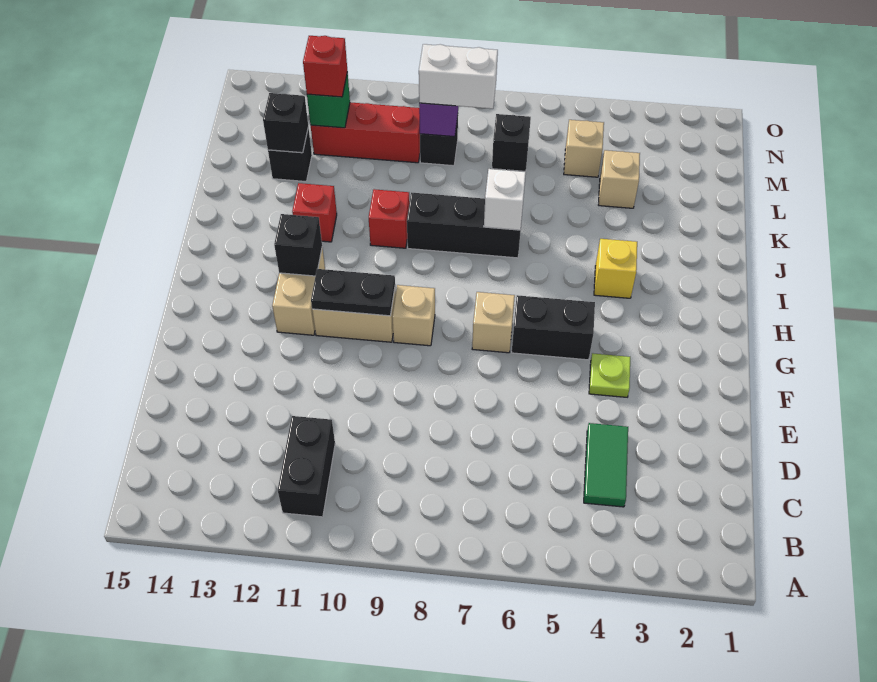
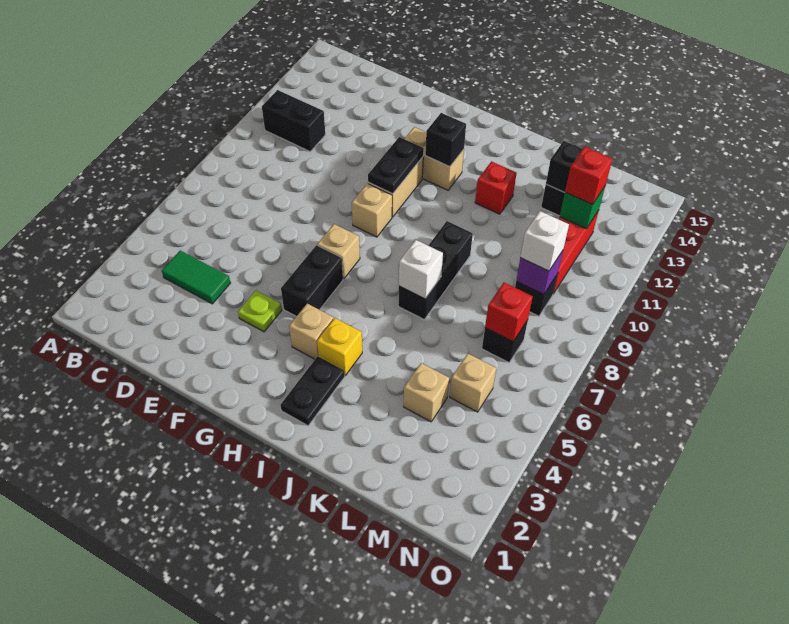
none -> tan 1x1 brick [289,304,334,359]
none -> black 1x2 plate [281,356,345,426]
red 1x1 brick [369,189,410,248] -> red 1x1 brick moved to [485,283,533,342]
white 1x2 brick [419,44,498,109] -> white 1x1 brick [520,211,569,271]

